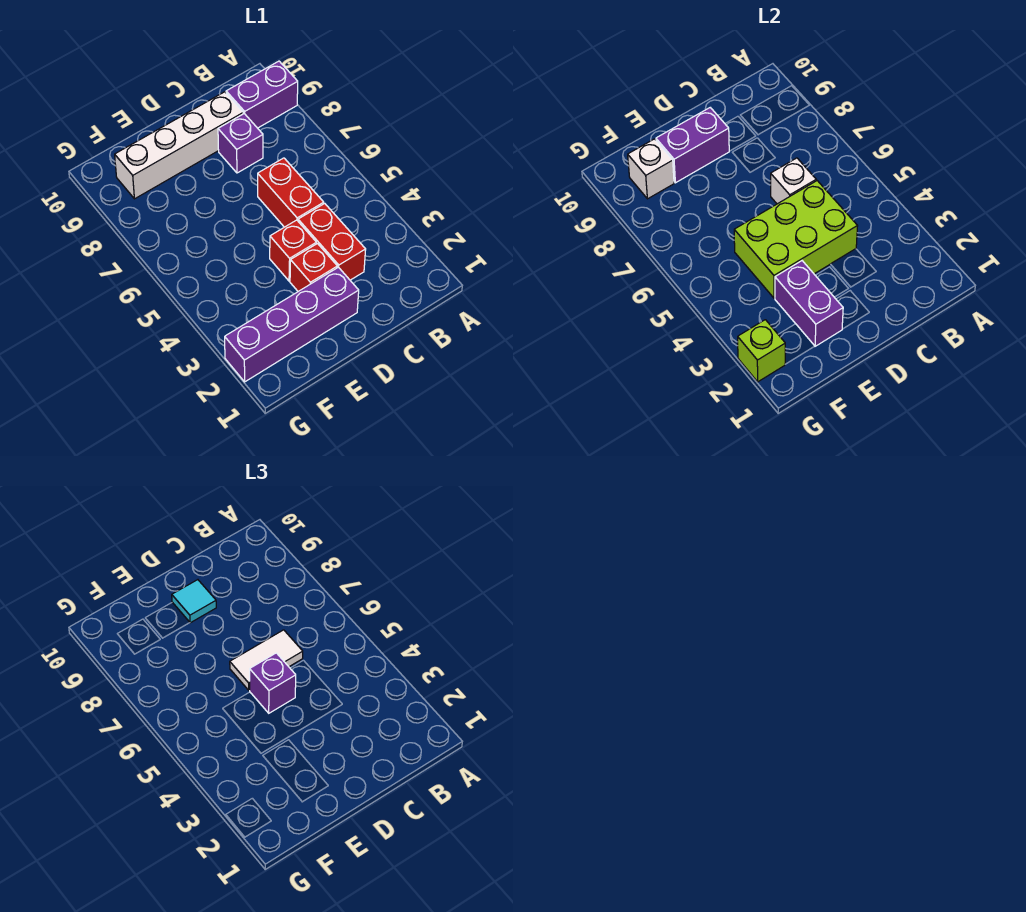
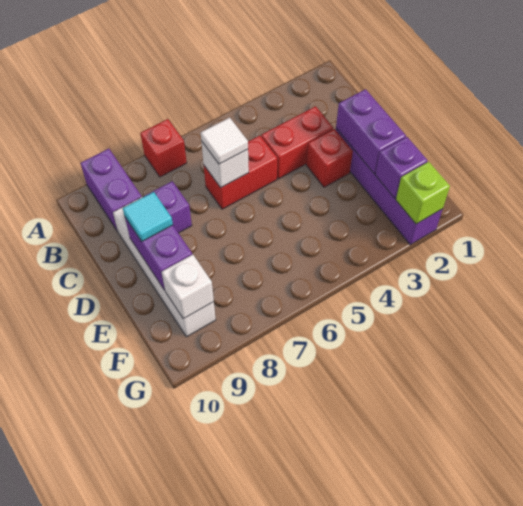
lime 2x3 brick [734,181,857,298] -> none
white 1x2 tile [230,630,303,690] -> white 1x1 tile [201,117,248,164]
red 1x1 brick [270,220,316,281] -> red 1x1 brick moved to [140,119,187,177]
purple 1x1 brick [250,653,296,713] -> purple 1x1 brick moved to [375,137,428,198]
purple 1x2 brick [775,261,843,346] -> purple 1x2 brick turned to [336,89,406,174]

